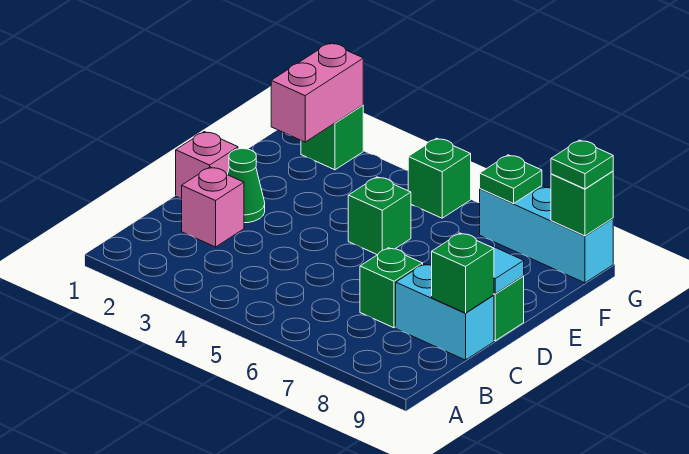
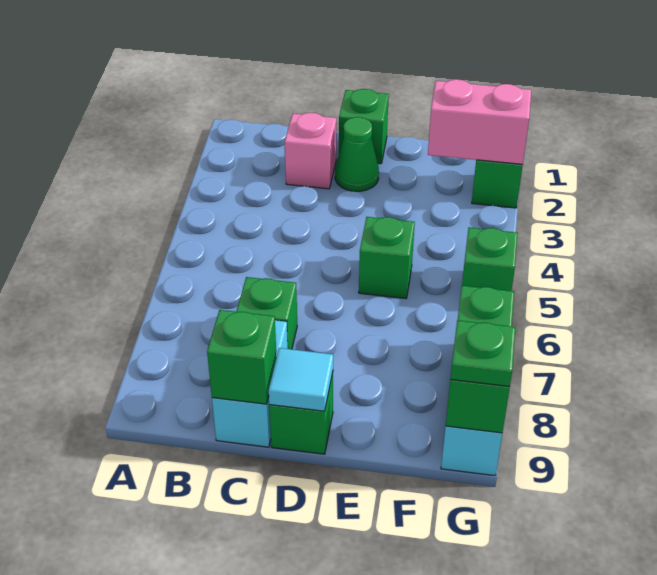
pink 1x1 brick [176,132,238,199] -> green 1x1 brick [339,89,389,164]

